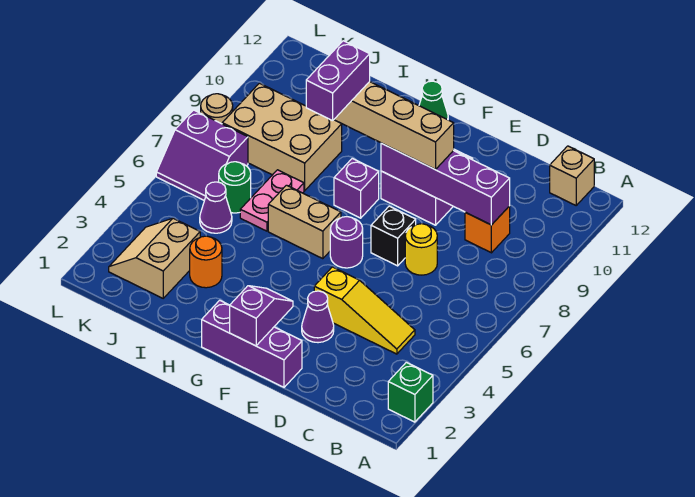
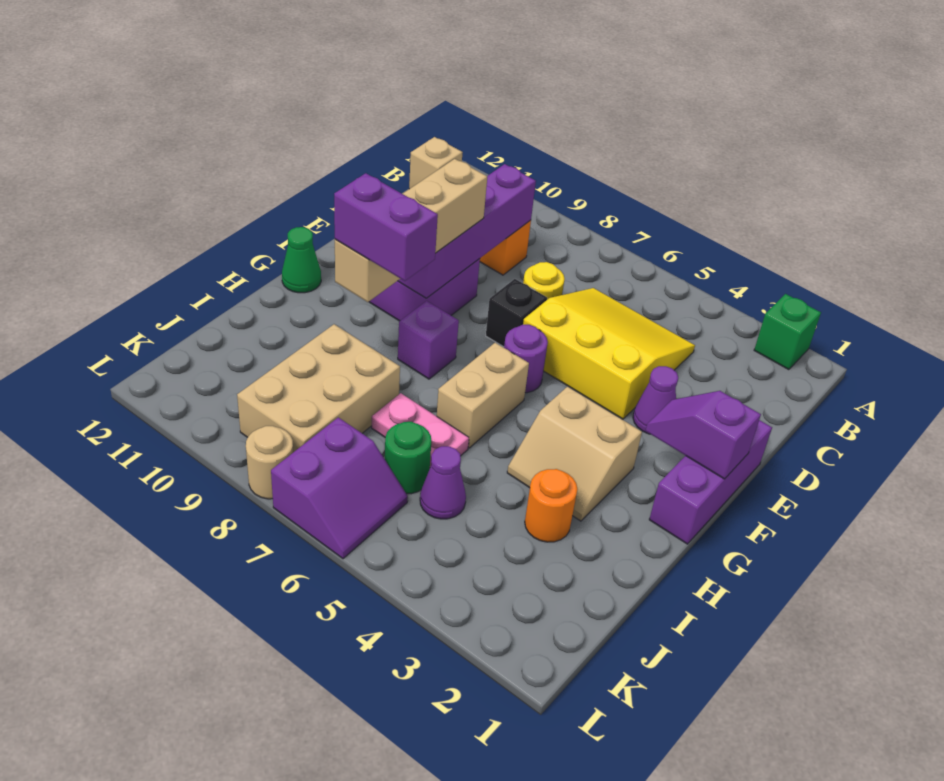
yellow 1x3 slope [314,267,415,354] -> yellow 3x3 slope [523,288,695,419]
tan 2x2 slope [109,218,200,298] -> tan 2x2 slope moved to [507,387,642,521]

